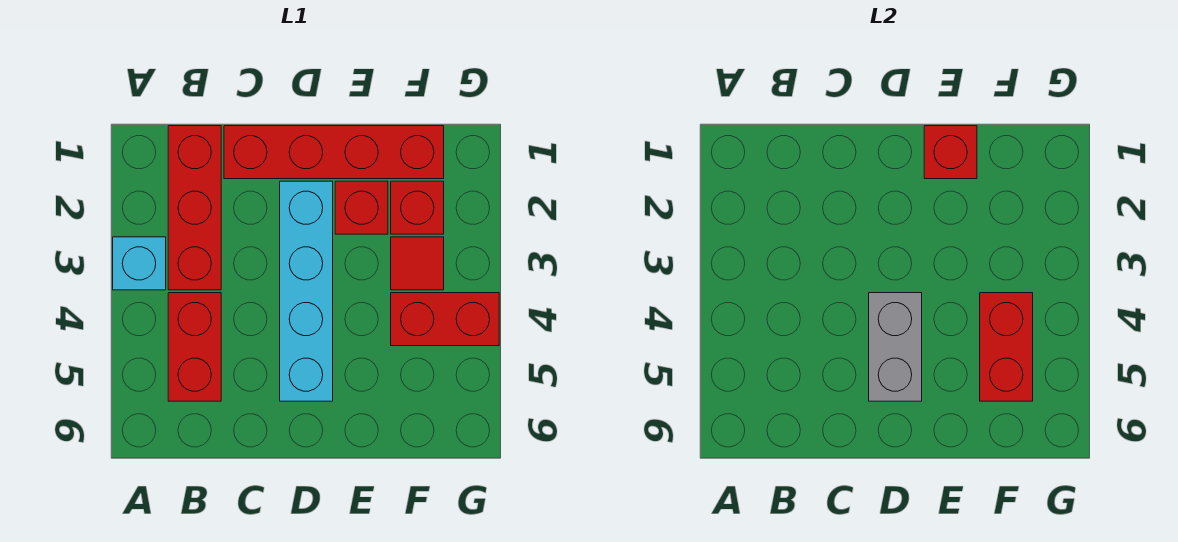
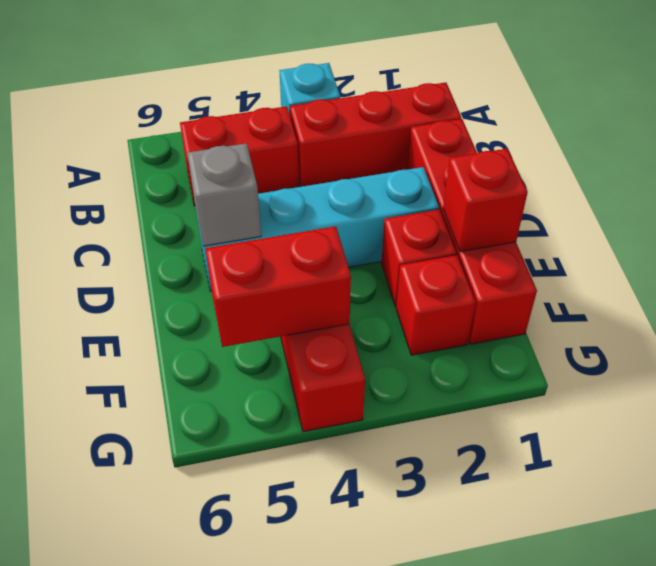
grey 1x2 brick [869,293,922,401] -> grey 1x1 brick [187,143,261,246]
red 1x1 tile [391,237,444,290] -> none

